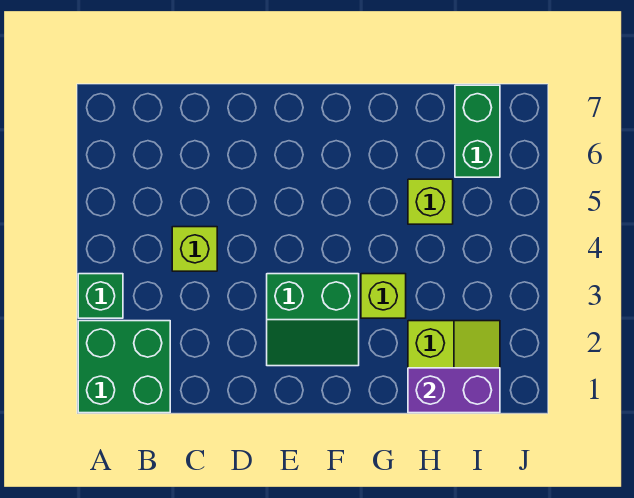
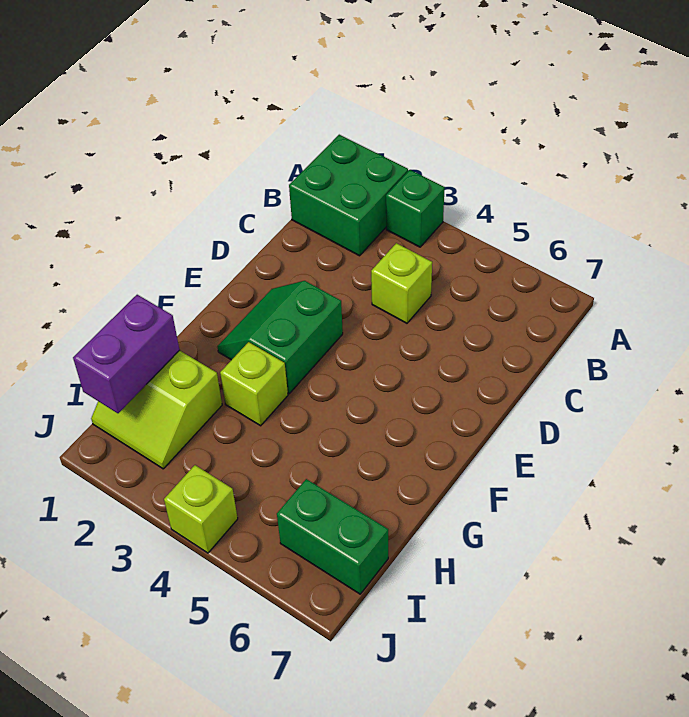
lime 1x1 brick [408,179,453,224] -> lime 1x1 brick moved to [164,465,238,553]

